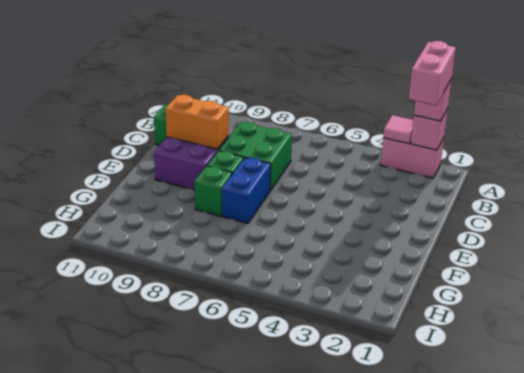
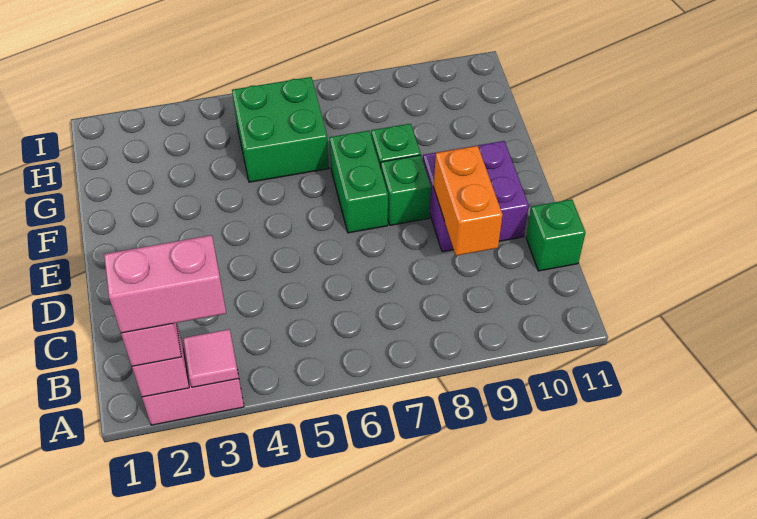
pink 1x2 brick [409,41,456,106] -> pink 1x2 brick turned to [104,235,226,333]
green 2x2 brick [219,122,292,191] -> green 2x2 brick moved to [232,77,329,182]
orange 1x2 brick [166,95,229,149] -> orange 1x2 brick turned to [434,146,503,256]
blue 1x2 brick [222,157,271,223] -> green 1x2 brick [330,131,388,233]

